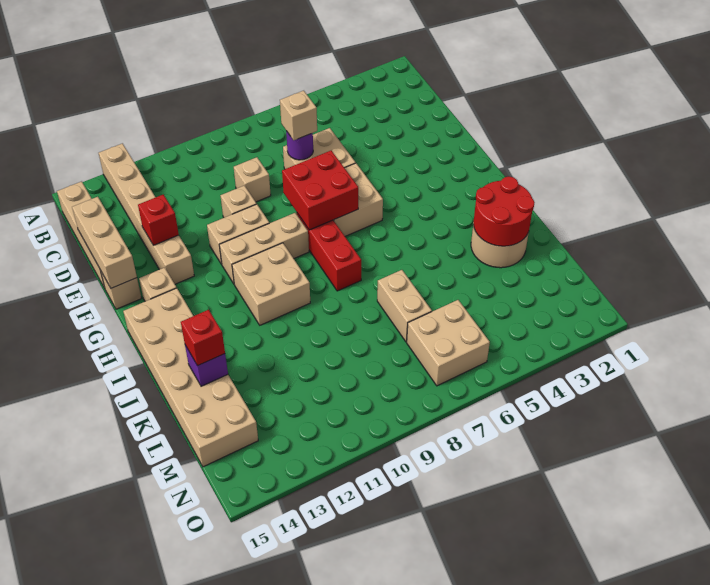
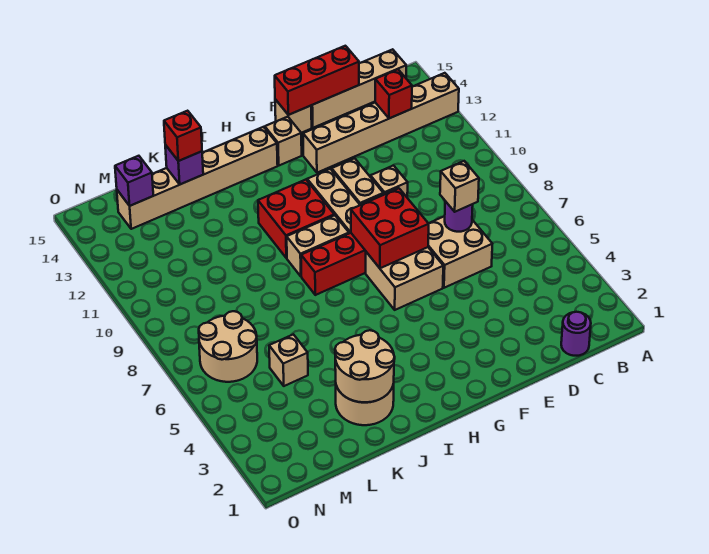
none -> purple 1x1 round brick [561,312,591,356]
tan 1x1 brick [234,157,271,202] -> tan 1x1 brick moved to [269,334,308,386]
tan 1x3 brick [72,197,137,288] -> red 1x3 brick [275,46,359,115]
red 1x1 brick [138,195,179,245] -> red 1x1 brick moved to [375,69,412,118]
tan 2x2 brick [232,243,310,325] -> red 2x2 brick [258,180,334,258]
tan 2x6 brick [123,288,258,467] -> tan 1x6 brick [117,127,278,229]
red 2x2 round brick [474,177,535,246] -> tan 2x2 round brick [335,330,395,402]
tan 1x2 brick [377,270,432,342] -> tan 1x2 brick moved to [287,215,349,276]
tan 2x2 brick [407,300,490,386] -> tan 2x2 round brick [199,311,257,382]
none -> purple 1x1 brick [115,156,153,206]

